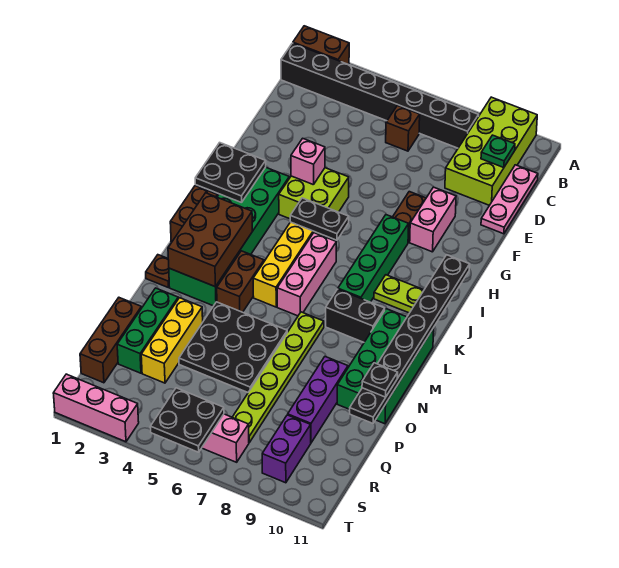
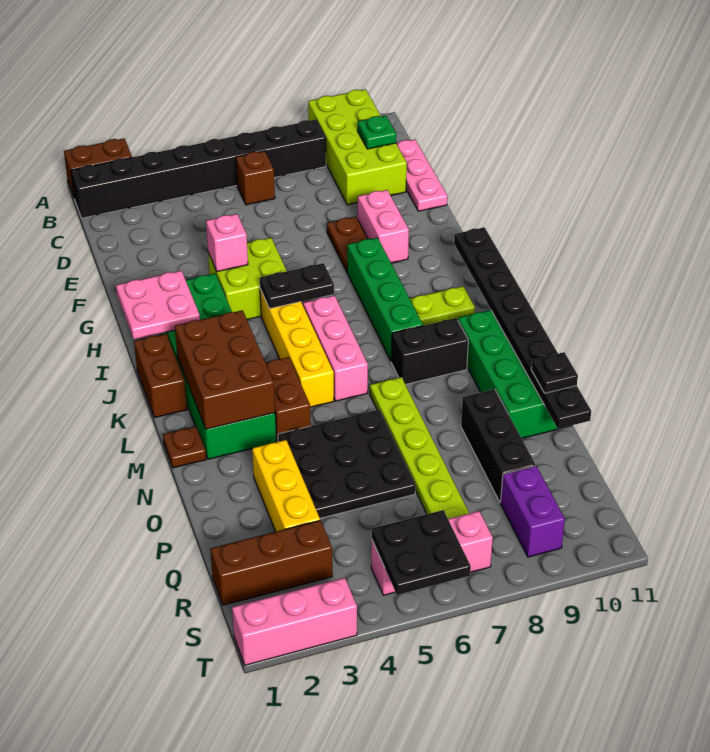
black 2x2 plate [195,143,266,203] -> pink 2x2 plate [116,271,200,339]
green 1x3 brick [117,288,178,373] -> none
purple 1x3 brick [288,357,348,443] -> black 1x3 brick [461,389,536,502]
brown 1x3 brick [80,298,141,383] -> brown 1x3 brick turned to [210,521,332,605]

